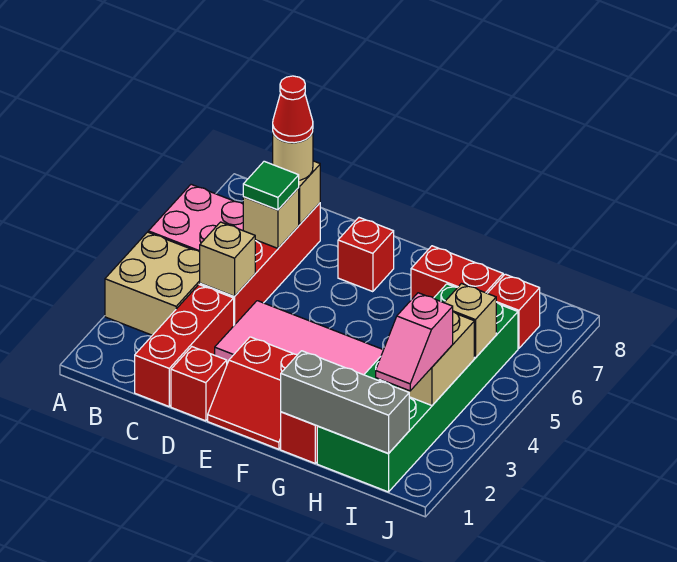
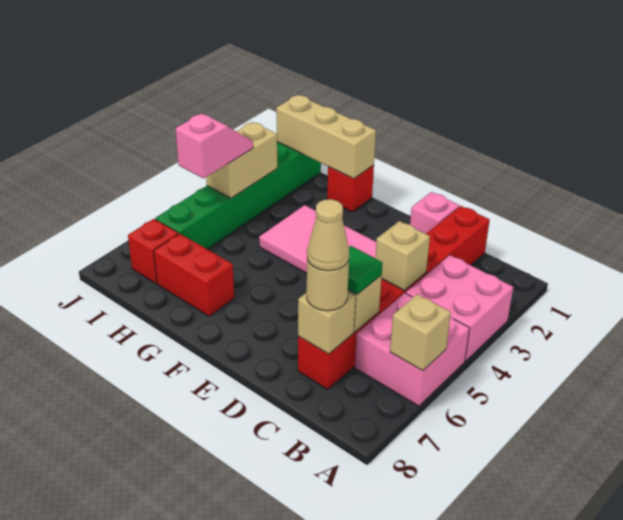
tan 2x2 brick [105,232,200,335] -> pink 2x2 brick [406,255,513,361]
red 1x1 cone [273,76,313,143] -> tan 1x1 cone [307,199,349,271]
red 1x1 brick [171,347,227,421] -> pink 1x1 brick [410,192,459,234]
red 2x2 slope [208,337,297,449] -> none
red 1x1 brick [338,218,394,292] -> none
grey 1x3 brick [281,351,409,454] -> tan 1x3 brick [276,95,376,179]
green 2x6 brick [317,284,518,492] -> green 1x6 brick [155,142,321,249]
pink 1x2 slope [376,293,453,391] -> pink 1x2 slope moved to [176,114,253,178]
tan 1x1 brick [444,284,496,358] -> tan 1x1 brick moved to [390,294,451,371]

